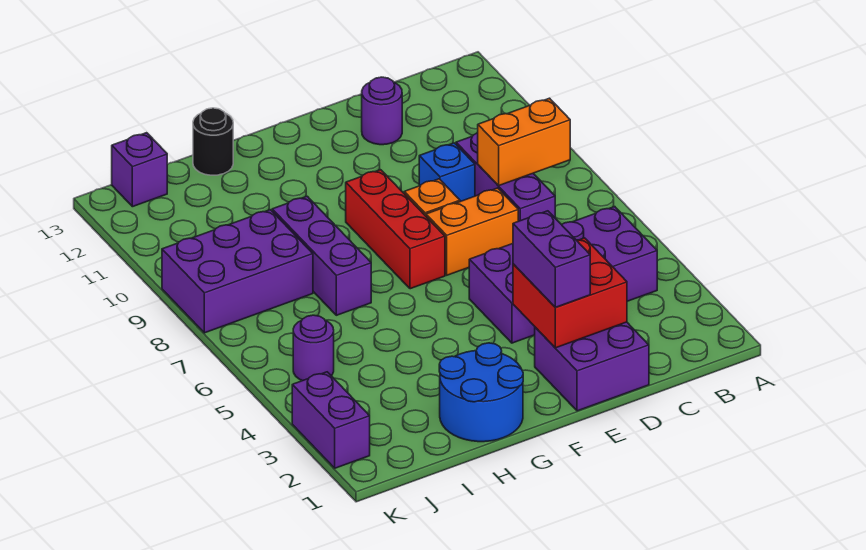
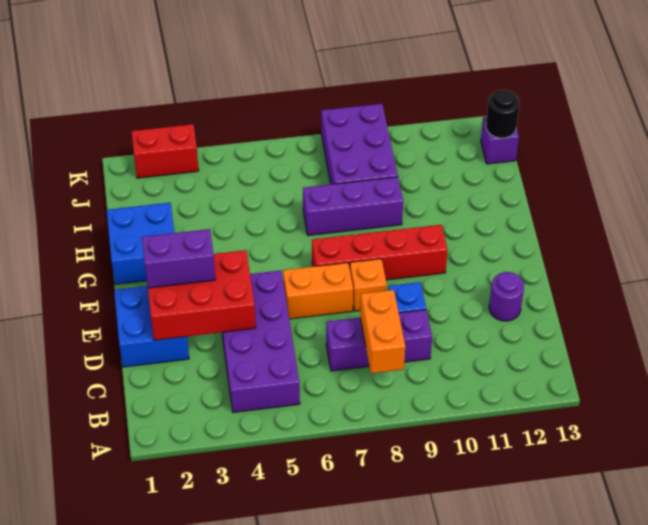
purple 2x2 brick [535,322,649,411] -> blue 2x2 brick [114,286,189,367]
red 2x2 brick [513,238,627,348] -> red 2x3 brick [148,250,256,340]
orange 1x2 brick [426,188,518,275] -> orange 1x2 brick turned to [283,263,353,319]
red 1x3 brick [346,170,445,289] -> red 1x4 brick [312,225,448,280]
blue 2x2 round brick [439,343,523,442] -> blue 2x2 brick [107,203,174,284]
black 1x1 round brick [193,108,233,175] -> black 1x1 round brick moved to [486,90,519,138]
purple 1x1 round brick [293,315,334,381] -> none
purple 1x2 brick [292,372,370,468] -> red 1x2 brick [131,124,199,178]

